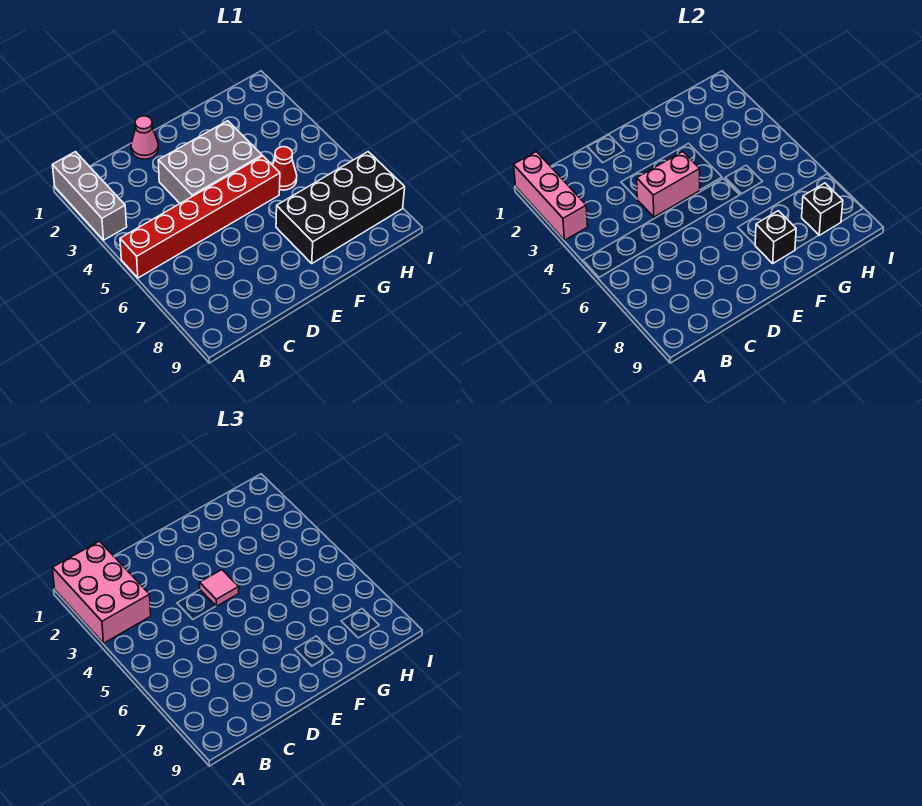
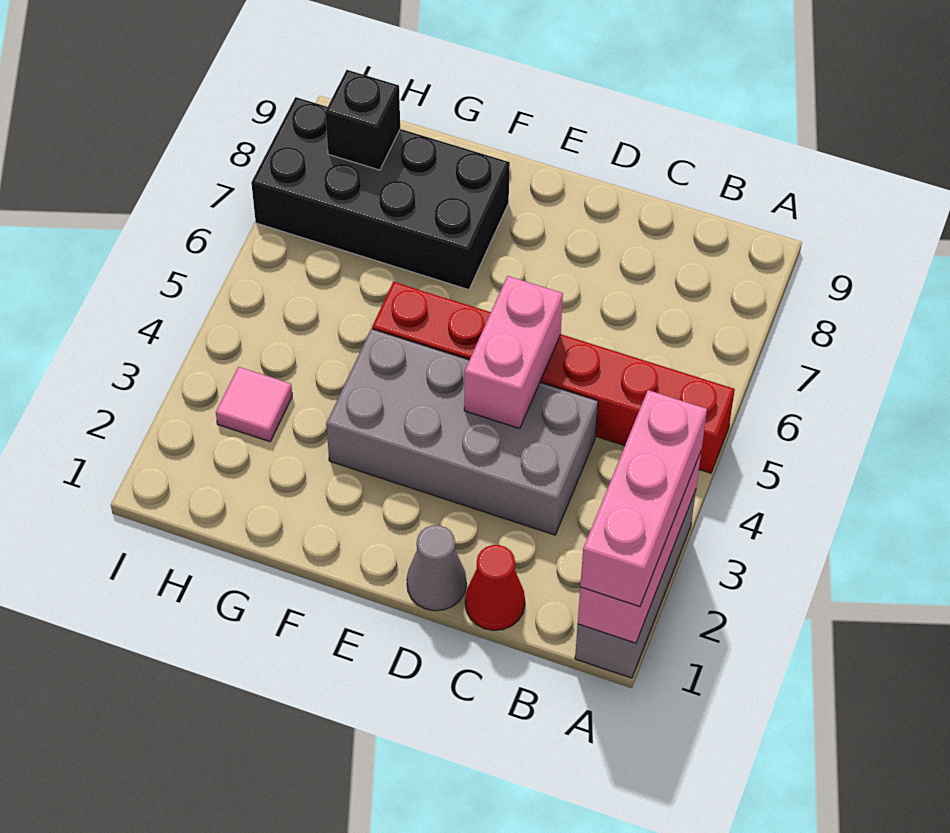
pink 2x3 brick [53,541,151,643] -> pink 1x3 brick [580,390,707,606]
pink 1x1 cone [131,116,158,159] -> grey 1x1 cone [407,525,466,611]
grey 2x3 brick [158,121,262,203] -> grey 2x4 brick [326,329,598,535]
pink 1x2 brick [637,152,700,217] -> pink 1x2 brick turned to [464,276,563,429]
pink 1x1 tile [200,570,239,606] -> pink 1x1 tile moved to [216,367,292,442]
black 1x1 brick [755,211,796,263] -> none
red 1x1 cone [273,147,297,190] -> red 1x1 cone moved to [465,545,525,630]

